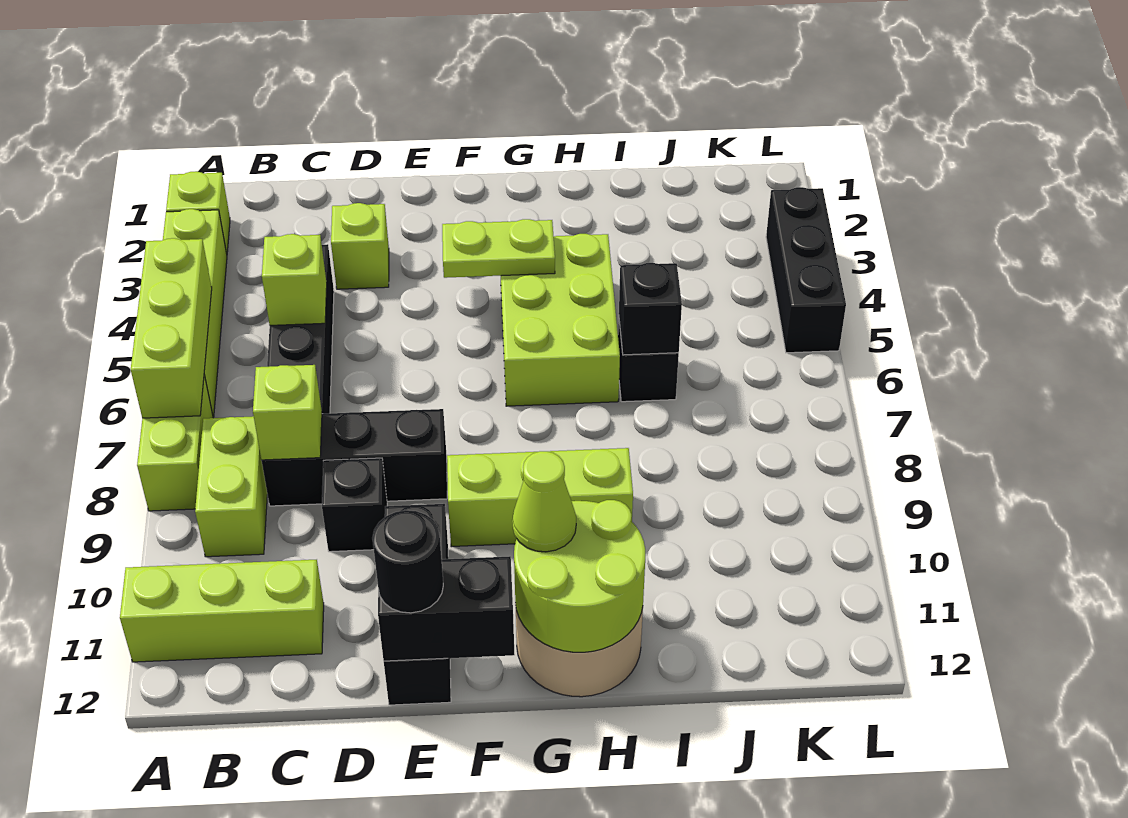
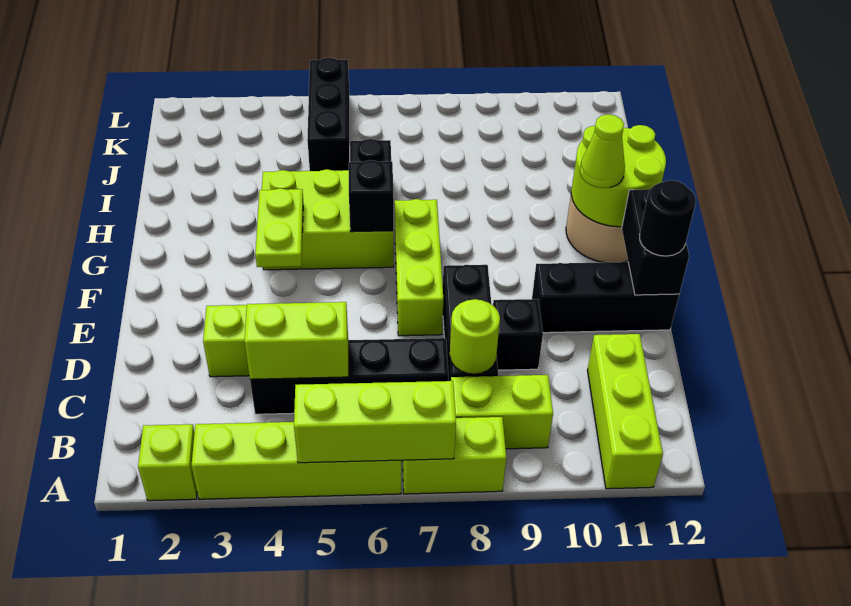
lime 1x1 brick [262,234,327,325] -> lime 1x2 brick [244,302,348,379]
lime 1x1 brick [253,365,322,460] -> lime 1x1 round brick [450,299,500,374]
lime 1x3 brick [447,448,633,547] -> lime 1x3 brick moved to [395,199,443,336]
black 1x1 brick [619,263,682,355] -> black 1x1 brick moved to [349,160,394,232]
black 1x3 brick [766,187,846,353] -> black 1x3 brick turned to [307,58,350,171]

